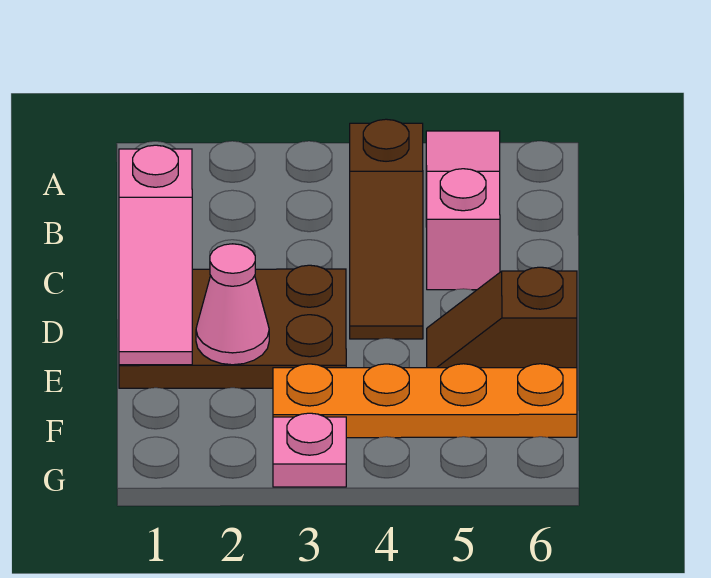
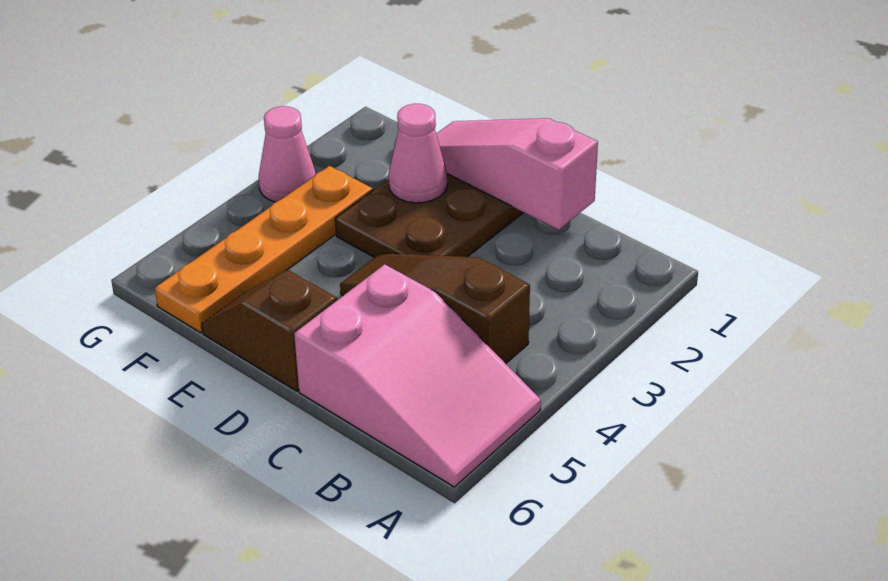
pink 1x3 slope [426,131,500,290] -> pink 2x3 slope [294,264,541,487]
brown 1x2 slope [427,267,577,368] -> brown 1x2 slope turned to [202,270,337,391]
pink 1x1 plate [273,413,346,487] -> pink 1x1 cone [259,106,316,202]

